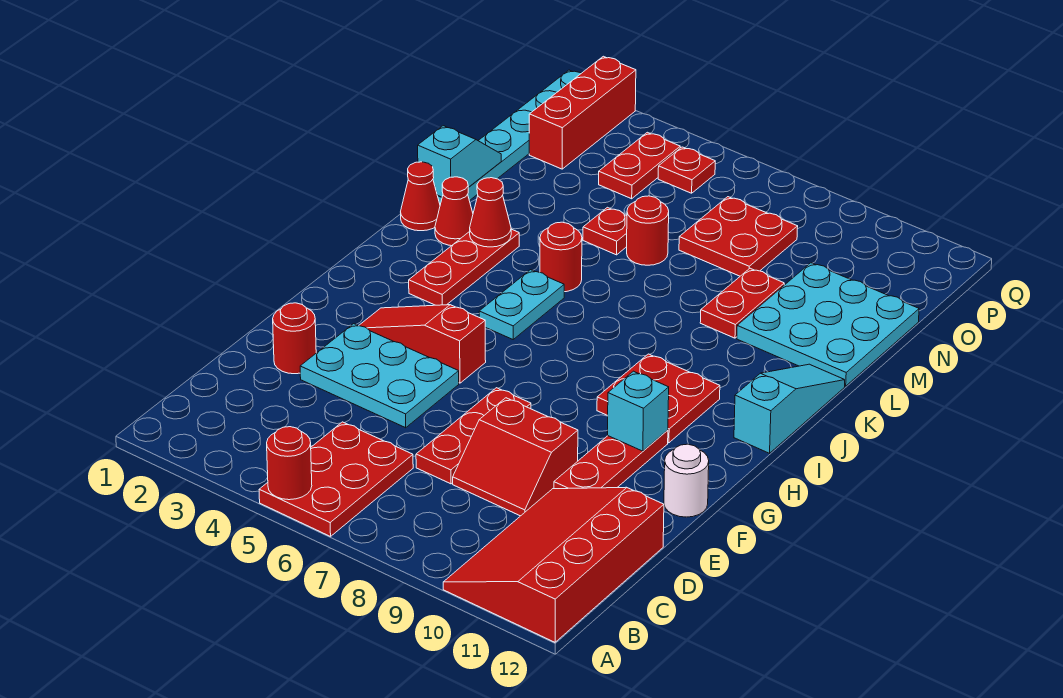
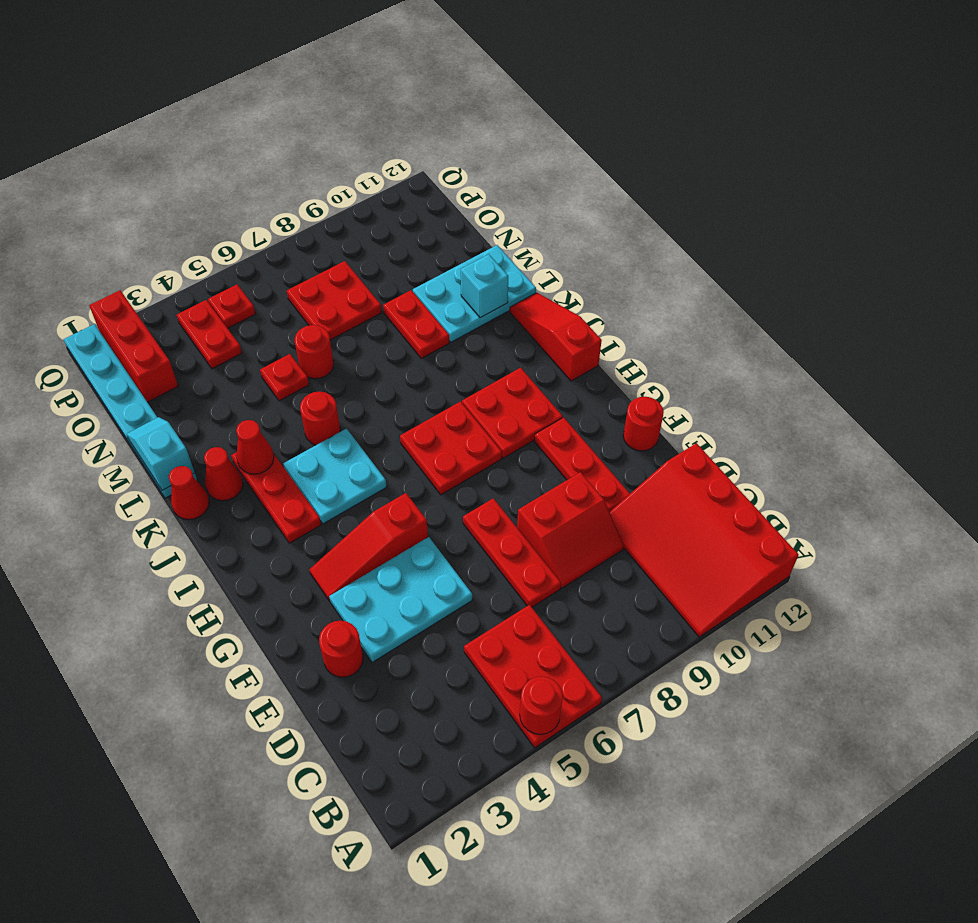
white 1x1 round brick [664,444,709,517] -> red 1x1 round brick [623,397,664,451]
cyan 1x1 brick [608,371,669,451] -> cyan 1x1 brick moved to [461,254,508,318]
none -> red 2x2 plate [400,402,502,495]
cyan 1x2 plate [479,270,564,339] -> cyan 2x2 plate [283,429,387,524]
cyan 1x3 slope [734,364,845,453] -> red 1x3 slope [510,293,602,381]
cyan 3x3 plate [737,263,919,386] -> cyan 2x3 plate [413,245,536,342]

